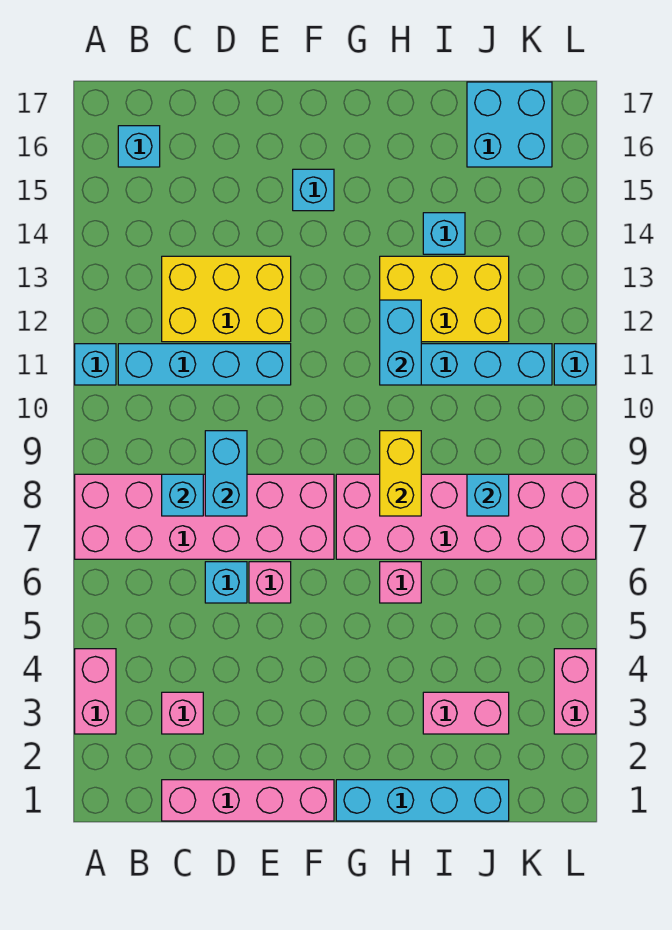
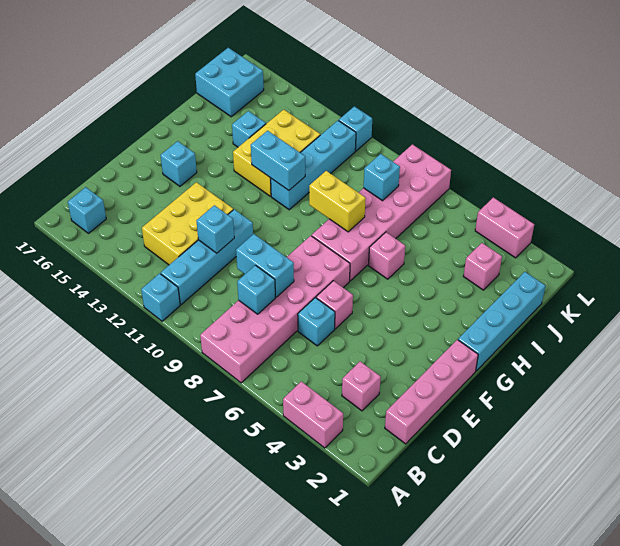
none -> cyan 1x1 brick [197,205,234,253]
pink 1x2 brick [423,692,509,734] -> pink 1x1 brick [463,243,502,290]

